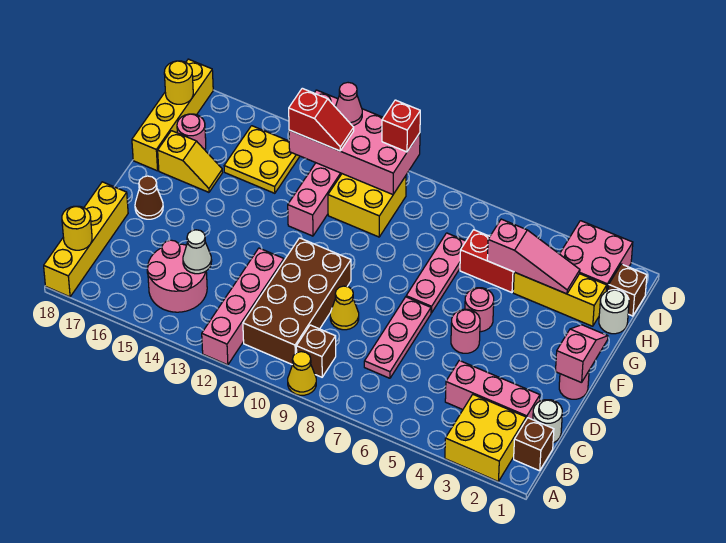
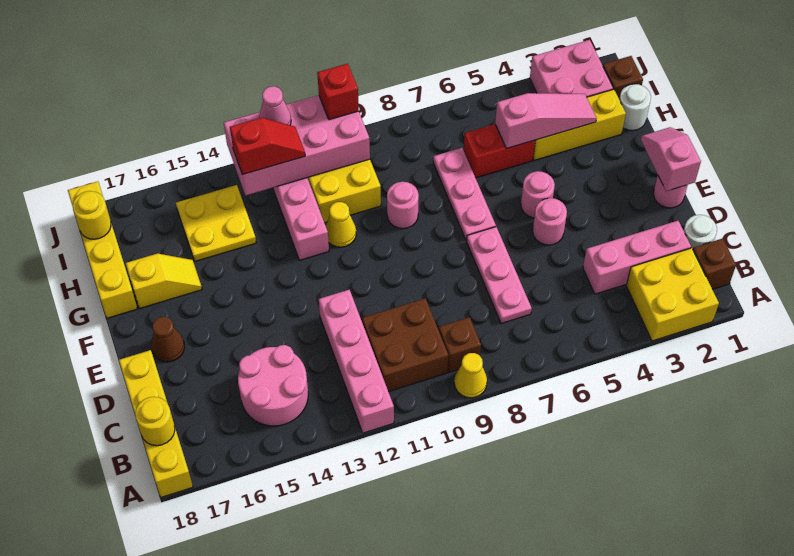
brown 2x4 brick [243,238,351,365] -> brown 2x2 brick [362,298,448,392]
white 1x1 cone [183,230,212,274] -> none
yellow 1x1 cone [330,286,359,330] -> yellow 1x1 cone moved to [326,202,356,247]
pink 1x1 round brick [177,114,206,150] -> pink 1x1 round brick moved to [387,182,419,229]

